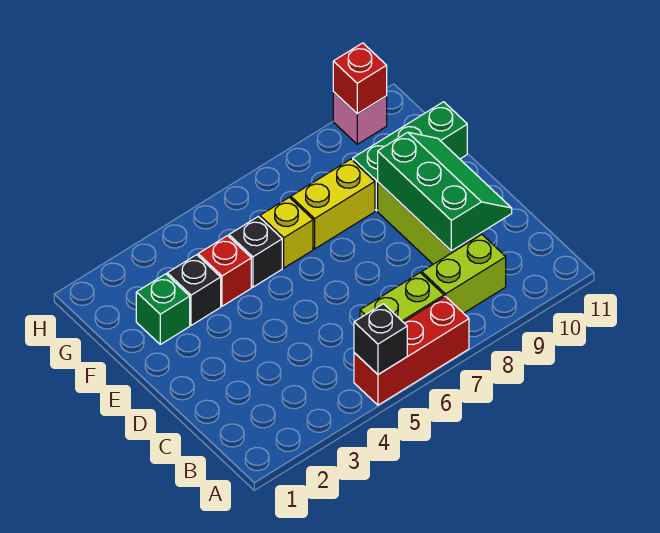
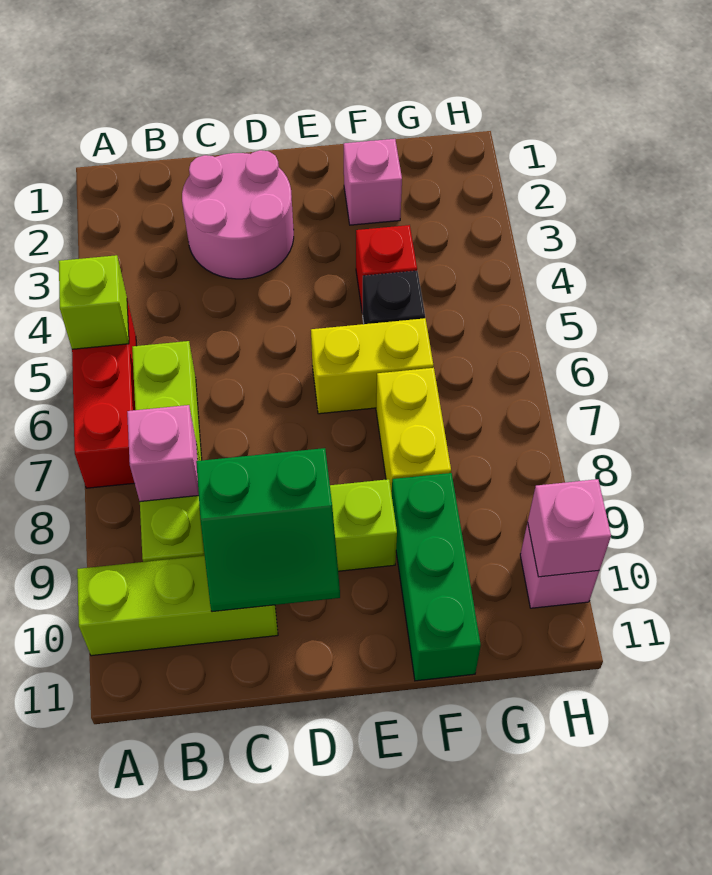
black 1x1 brick [354,304,407,375] -> lime 1x1 brick [59,255,129,349]
none -> lime 1x3 brick [77,556,278,656]
none -> pink 1x1 brick [127,405,199,502]
none -> pink 2x2 round brick [182,150,294,279]
green 2x3 slope [378,132,512,251] -> green 2x2 slope [196,448,340,612]
green 1x1 brick [136,274,190,344] -> pink 1x1 brick [344,139,402,225]
black 1x1 brick [167,255,221,325] -> none
yellow 1x1 brick [260,197,313,268] -> yellow 1x2 brick [311,318,434,414]
red 1x1 brick [333,43,387,114] -> pink 1x1 brick [528,479,611,577]

